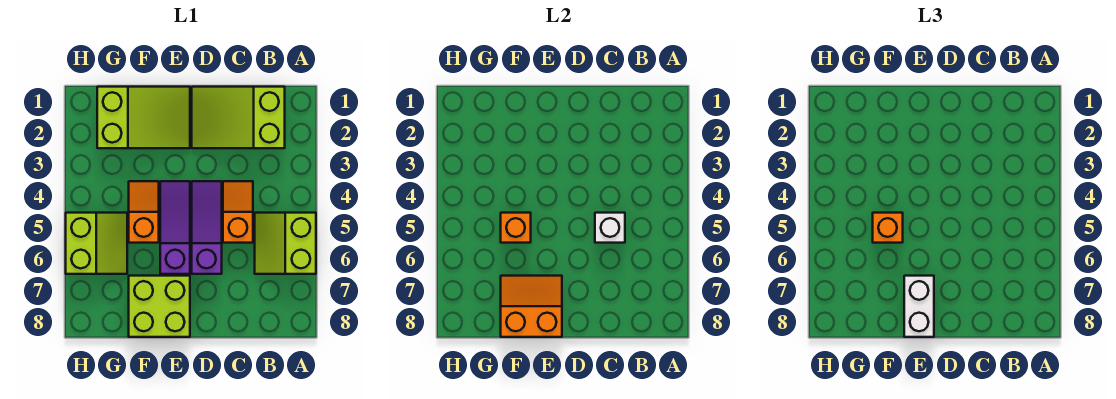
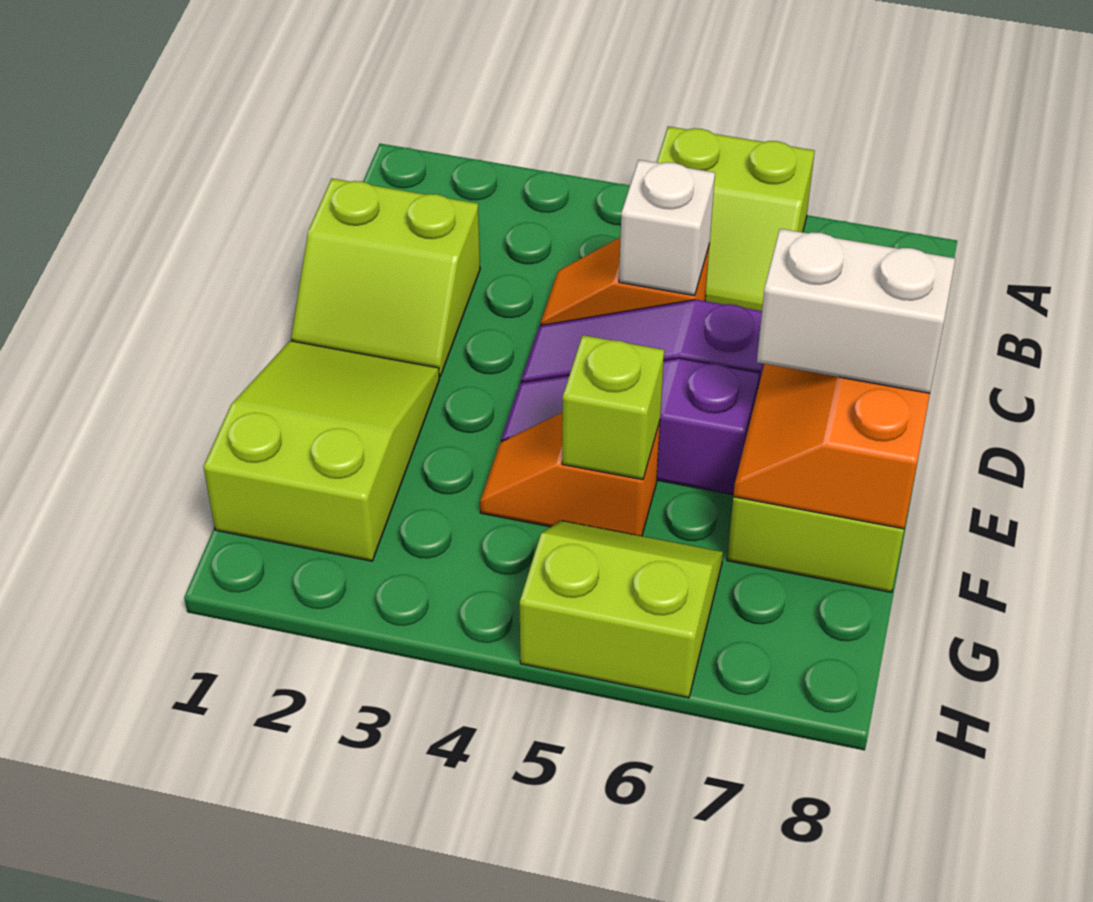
lime 2x3 slope [192,87,285,148] -> lime 2x2 slope [291,178,480,377]
orange 1x1 brick [501,213,531,243] -> lime 1x1 brick [562,335,664,480]
orange 1x1 brick [873,213,903,243] -> none

